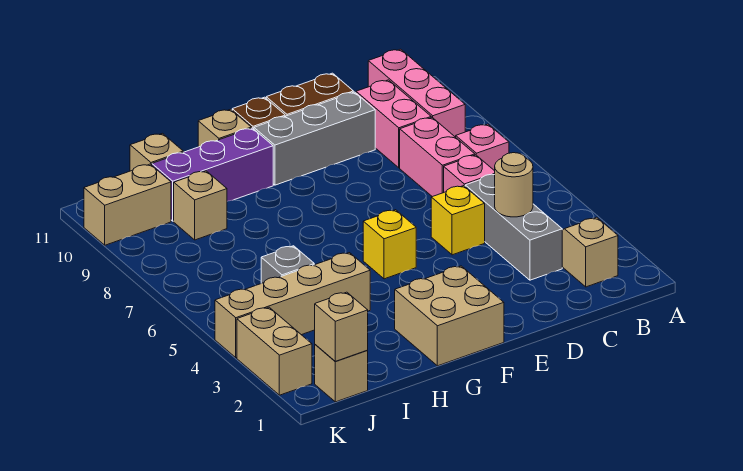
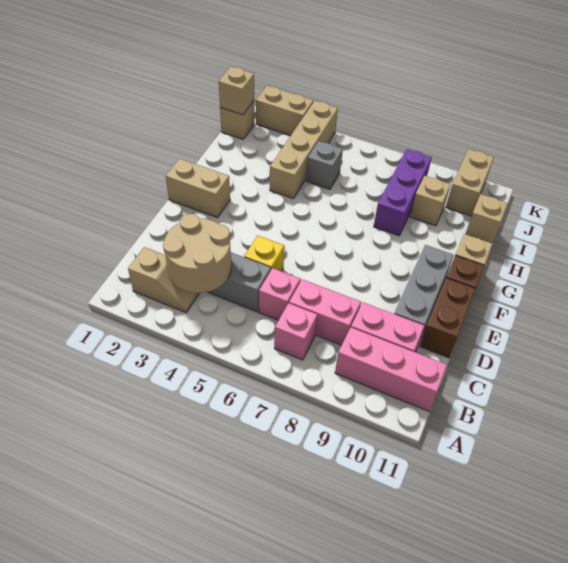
tan 1x1 round brick [495,153,533,217] -> tan 2x2 round brick [163,214,231,293]
tan 2x2 brick [395,266,504,366] -> tan 1x2 brick [166,159,230,218]
yellow 1x1 brick [363,210,416,279] -> none
purple 1x3 brick [152,128,273,221] -> purple 1x3 brick moved to [374,149,432,236]

